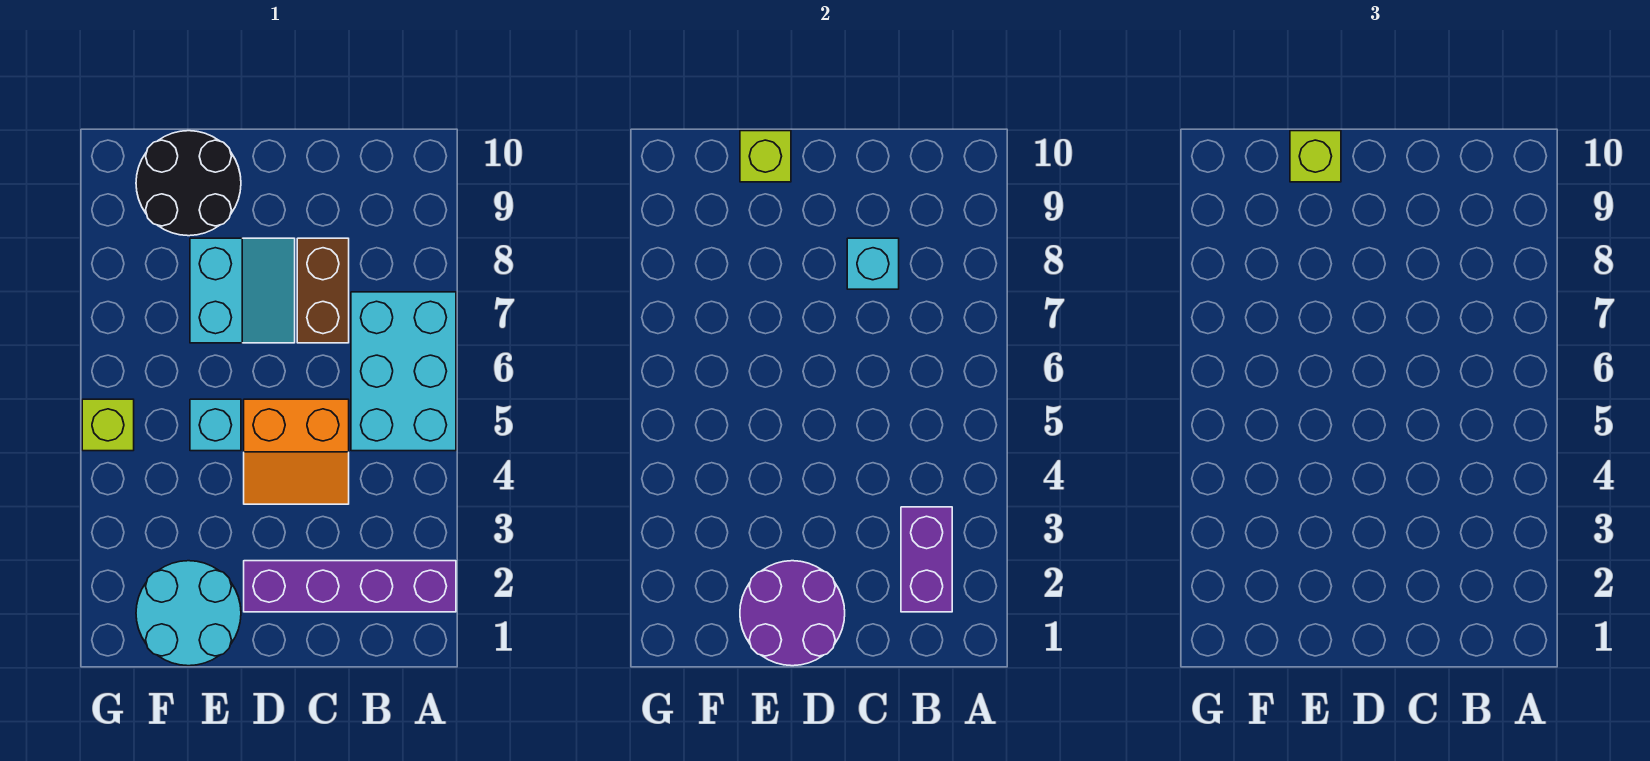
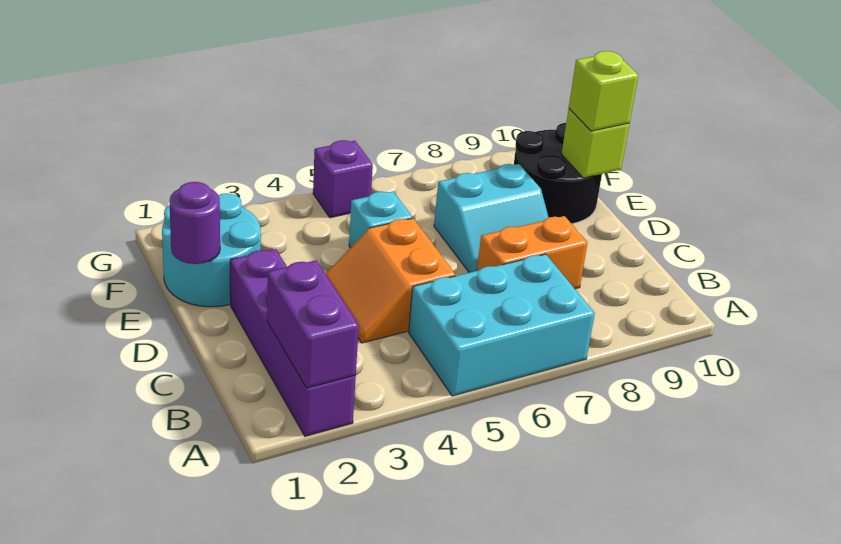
purple 1x2 brick [901,507,952,612] -> purple 1x2 brick turned to [267,260,359,388]
brown 1x2 brick [297,238,349,343] -> orange 1x2 brick [477,216,588,289]
cyan 1x1 brick [847,238,899,289] -> none
purple 2x2 round brick [740,561,845,666] -> purple 1x1 round brick [169,182,220,264]
lime 1x1 brick [82,399,134,451] -> purple 1x1 brick [313,140,373,218]

